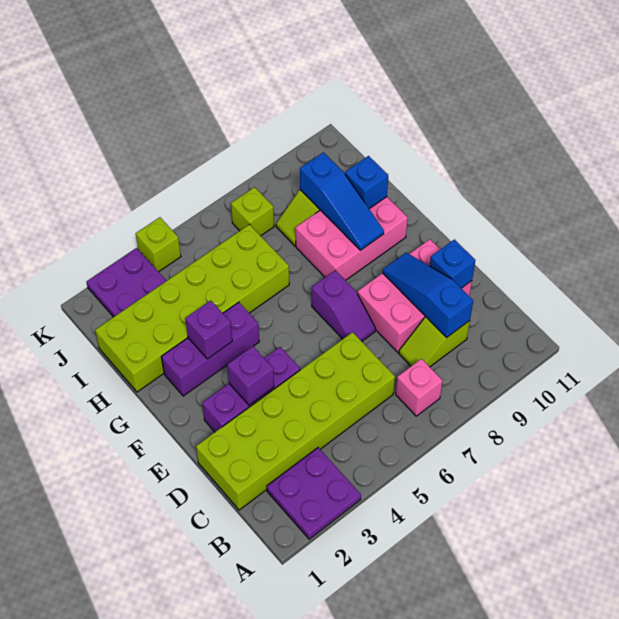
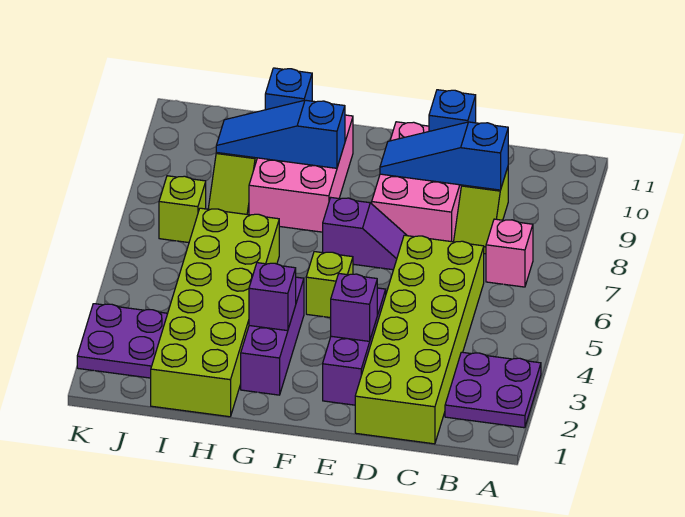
blue 1x3 slope [300,152,384,250] -> blue 1x3 slope turned to [216,100,345,168]
lime 1x1 brick [136,217,181,272] -> lime 1x1 brick moved to [306,252,353,318]

